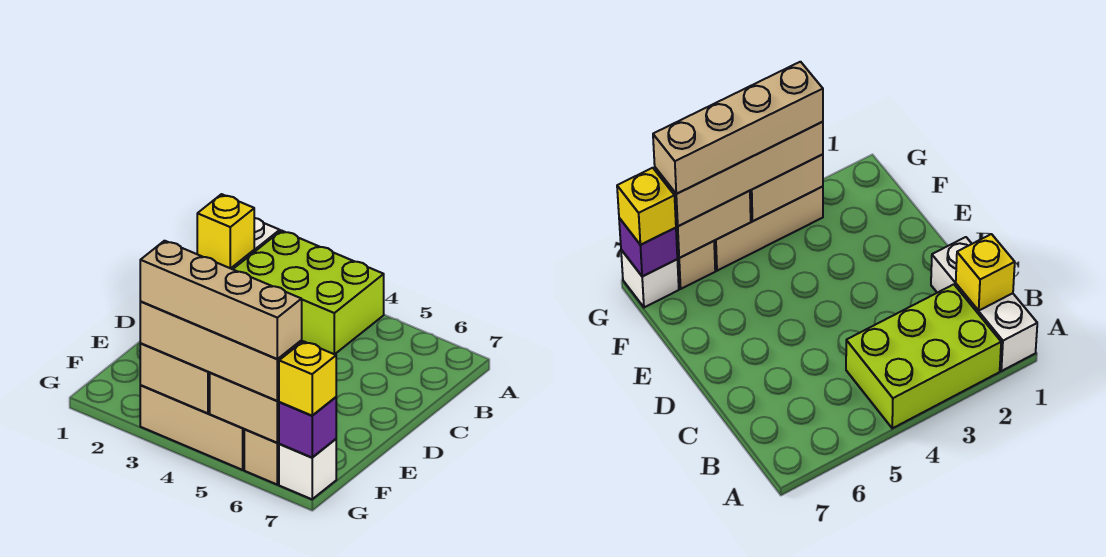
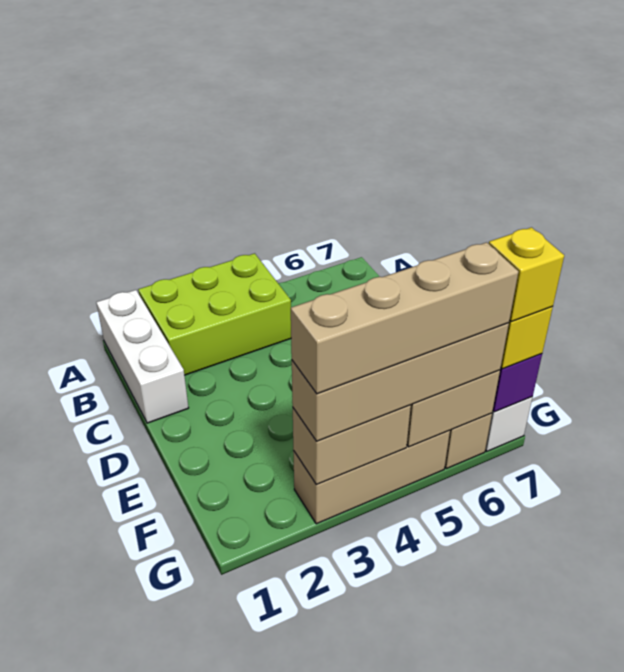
yellow 1x1 brick [197,194,254,268] -> yellow 1x1 brick moved to [489,227,564,322]

